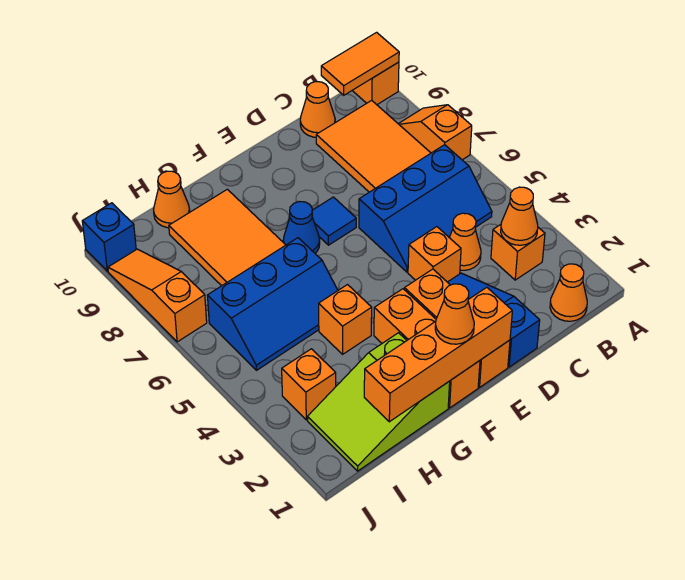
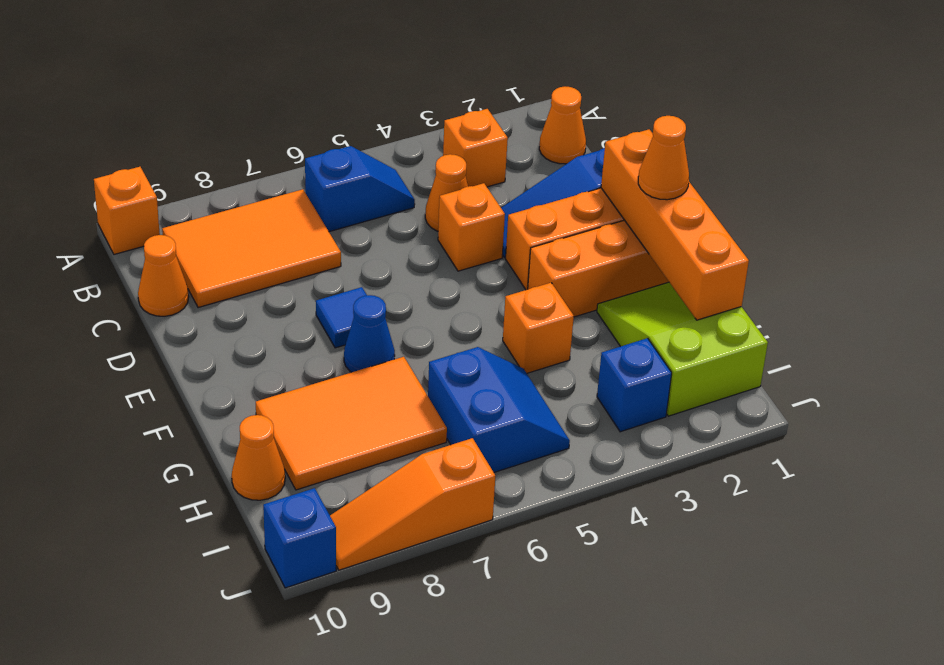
orange 1x2 slope [399,105,472,160] -> none
orange 1x2 tile [321,32,399,95] -> none
orange 1x1 cone [501,187,538,245] -> none
blue 2x3 slope [359,145,492,272] -> blue 1x2 slope [305,146,415,232]
lime 2x3 slope [307,333,450,471] -> lime 2x3 slope turned to [597,282,768,416]
blue 2x3 slope [207,238,338,370] -> blue 2x2 slope [428,347,570,472]
orange 1x1 brick [282,349,336,420] -> blue 1x1 brick [597,338,672,432]

